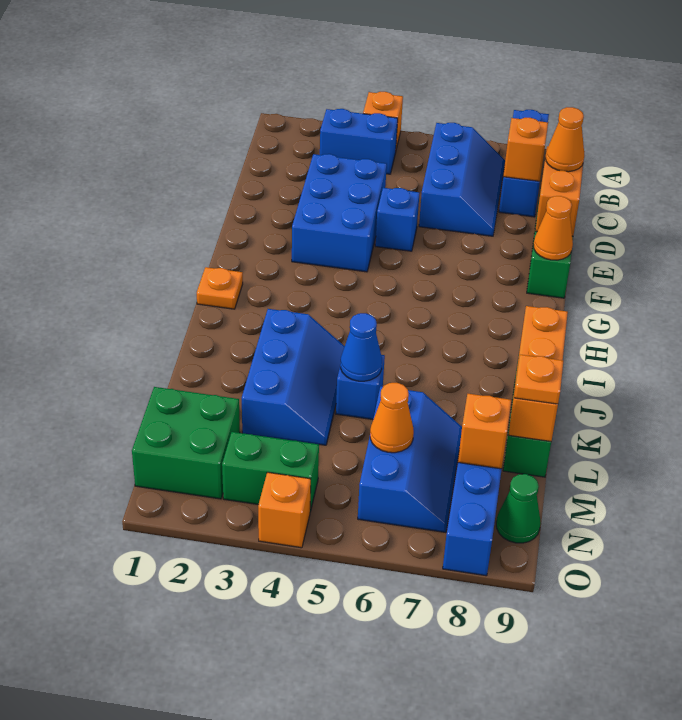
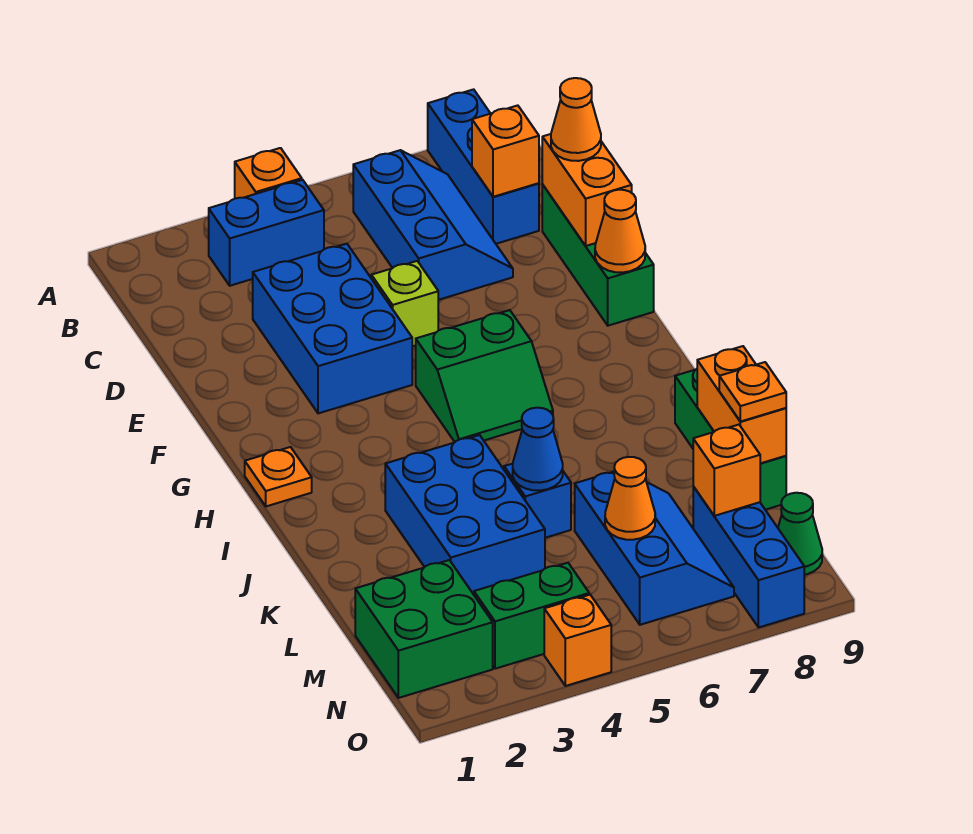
blue 1x1 brick [375,188,420,251] -> lime 1x1 brick [371,261,438,346]
none -> green 2x2 slope [416,310,553,442]
blue 2x3 slope [242,309,345,445] -> blue 2x3 brick [385,435,545,595]
orange 1x3 brick [508,306,568,441] -> orange 1x2 brick [697,346,786,463]

